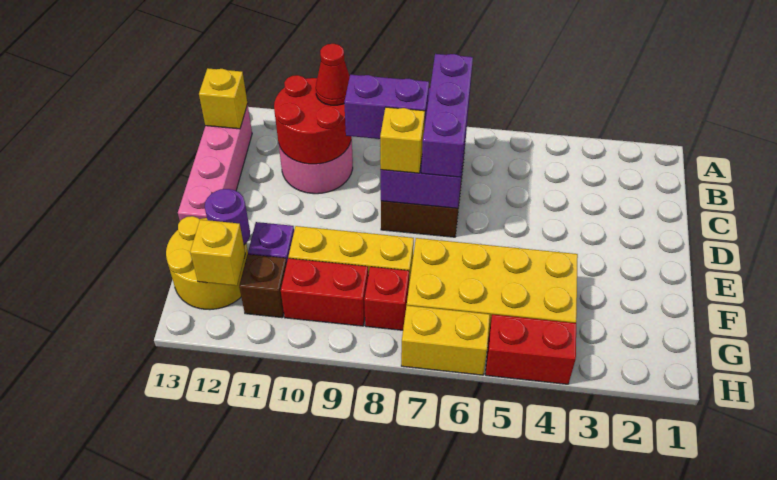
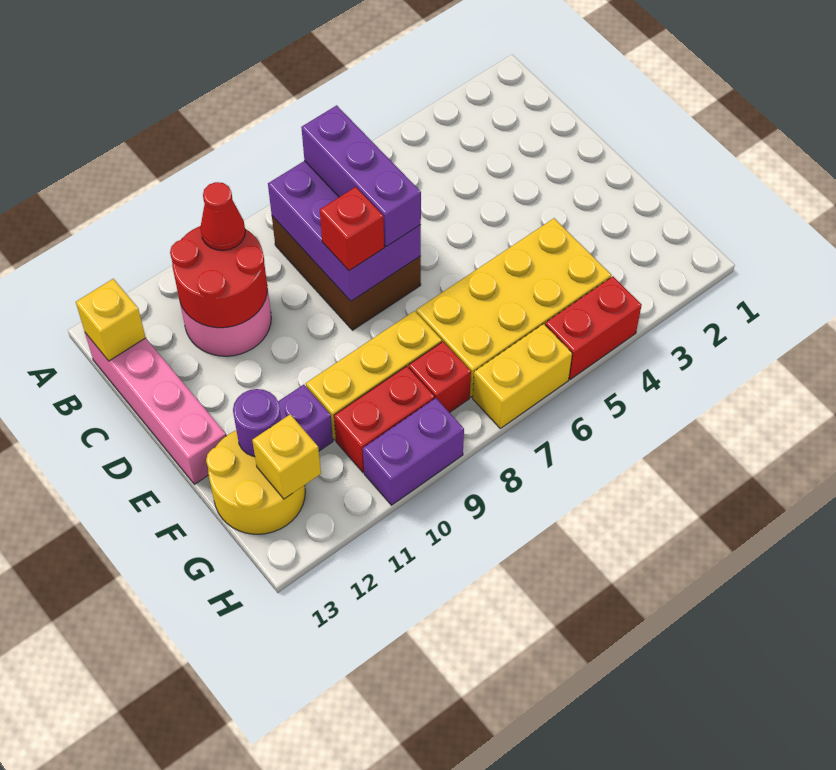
purple 1x2 brick [344,75,429,139] -> purple 1x2 brick moved to [363,398,464,505]
yellow 1x1 brick [380,107,425,173] -> red 1x1 brick [320,187,384,271]
brown 1x1 brick [239,254,287,318] -> none

